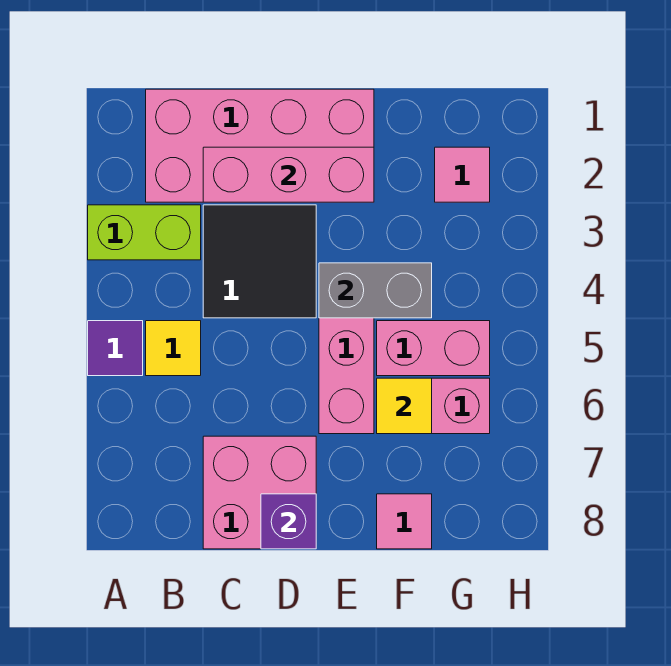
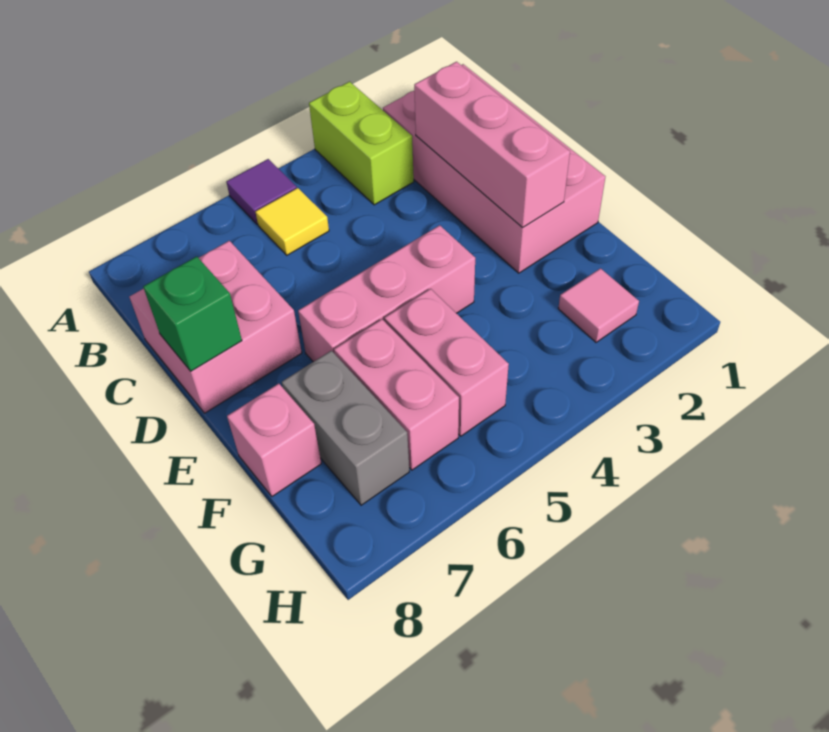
black 2x2 tile [203,205,316,318] -> none
purple 1x1 brick [261,494,316,549] -> green 1x1 brick [143,256,242,371]
grey 1x2 brick [319,263,432,318] -> grey 1x2 brick moved to [282,351,409,505]
yellow 1x1 tile [377,378,432,434] -> none
pink 1x1 tile [377,494,432,549] -> pink 1x1 brick [227,384,321,496]

